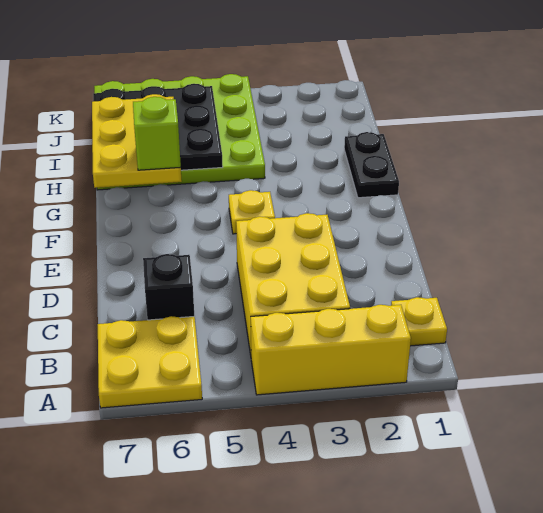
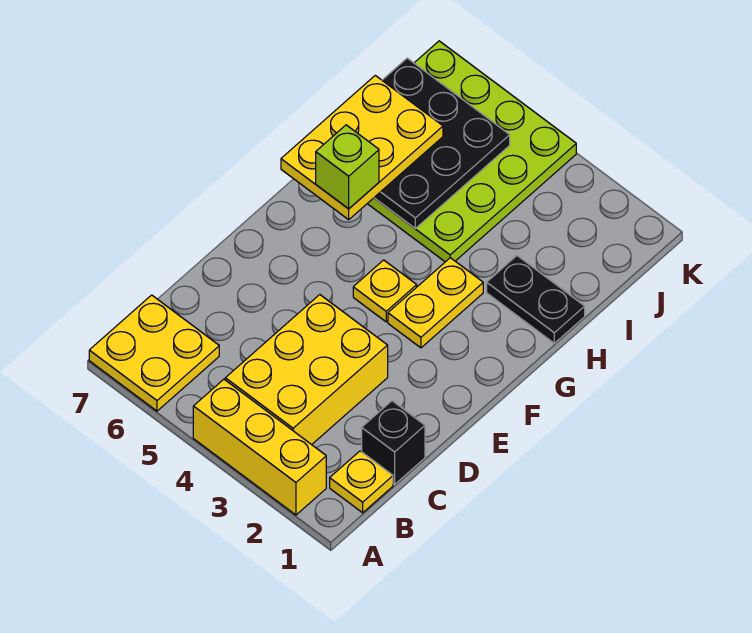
black 1x1 brick [143,254,194,320] -> black 1x1 brick moved to [362,401,425,484]
none -> yellow 1x2 plate [388,258,483,348]
black 1x2 plate [344,132,399,198] -> black 1x2 plate turned to [487,256,585,343]

